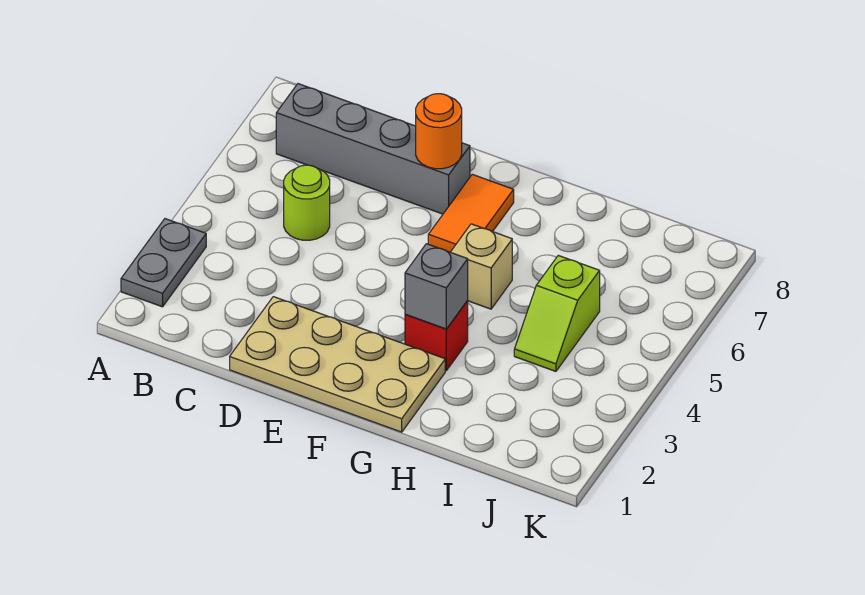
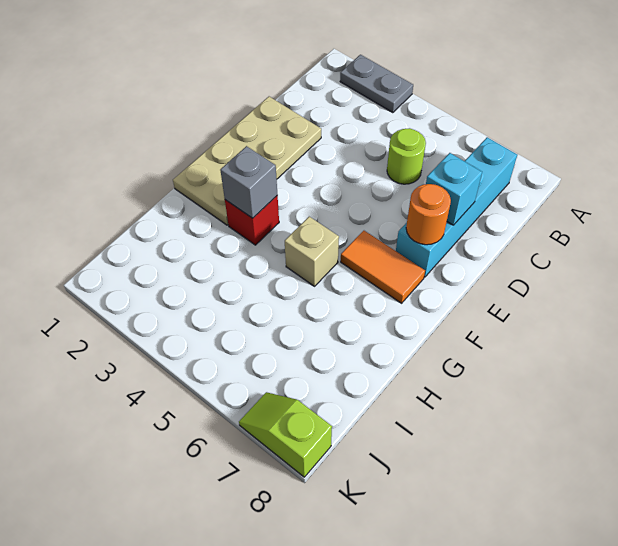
grey 1x4 brick [276,84,470,214] -> cyan 1x4 brick [396,137,517,277]
none -> cyan 1x1 brick [426,153,482,225]
lime 1x2 slope [514,255,600,371] -> lime 1x2 slope moved to [239,392,332,477]

